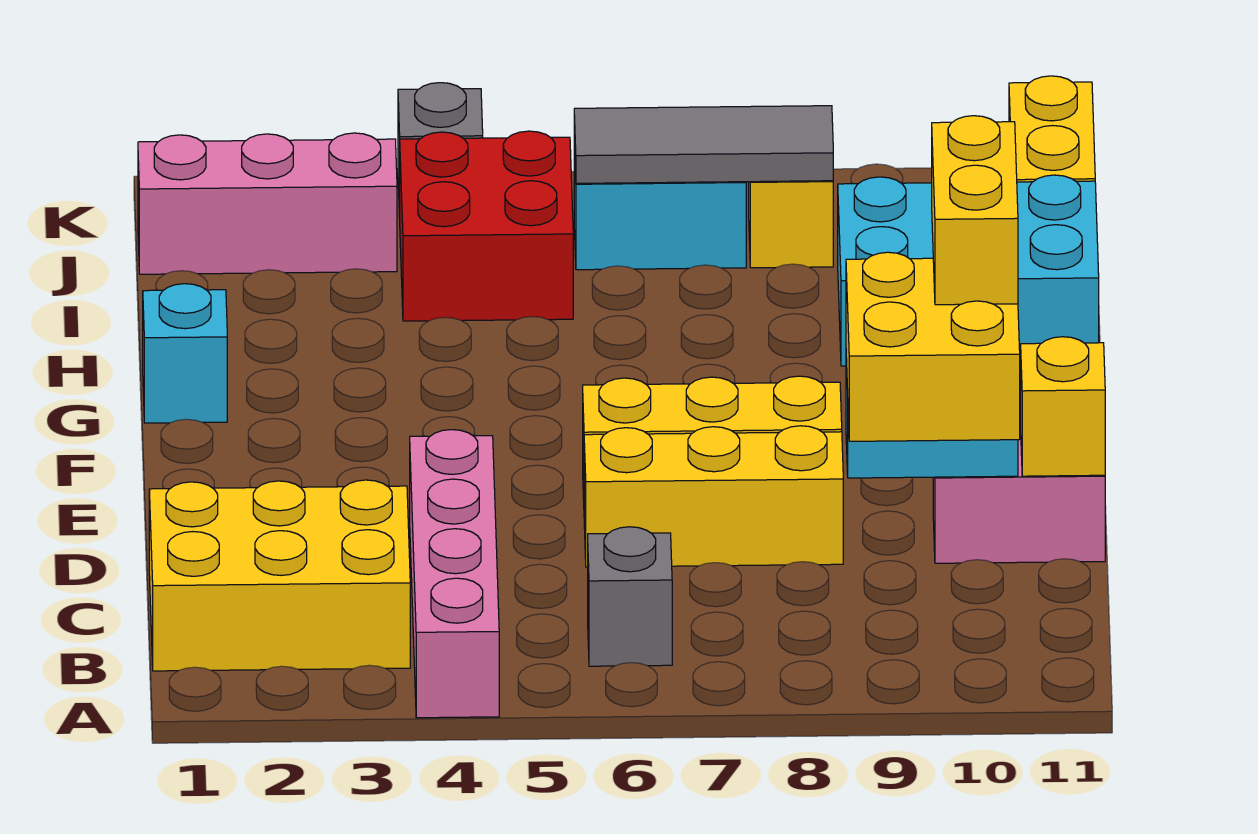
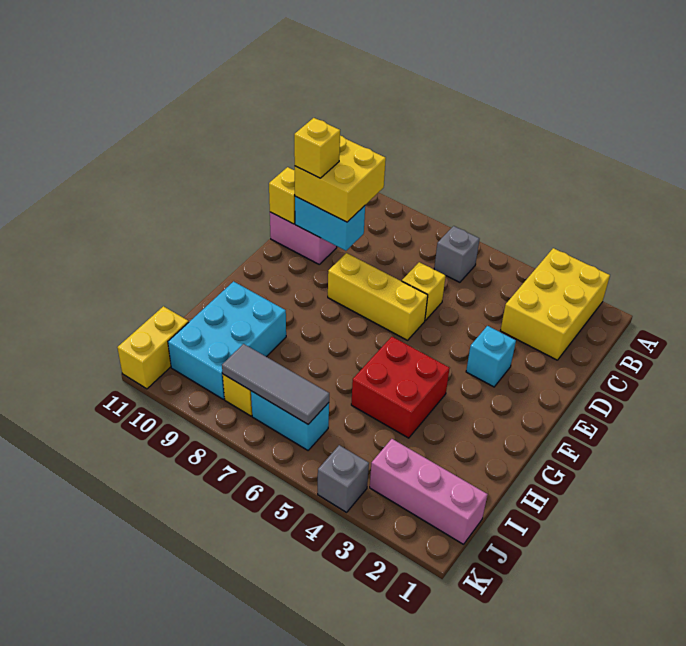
pink 1x4 brick [410,430,499,718] -> none
yellow 2x3 brick [149,480,410,671] -> yellow 2x3 brick turned to [500,248,610,360]
yellow 1x3 brick [584,426,843,567] -> yellow 1x1 brick [402,262,446,320]
yellow 1x2 brick [932,116,1018,305] -> yellow 1x1 brick [294,118,340,178]
cyan 1x1 brick [143,284,227,423] -> cyan 1x1 brick moved to [466,326,516,387]
cyan 2x3 brick [838,175,1099,366] -> cyan 2x3 brick turned to [168,281,286,399]
red 2x2 brick [400,131,573,321] -> red 2x2 brick moved to [351,337,450,438]

